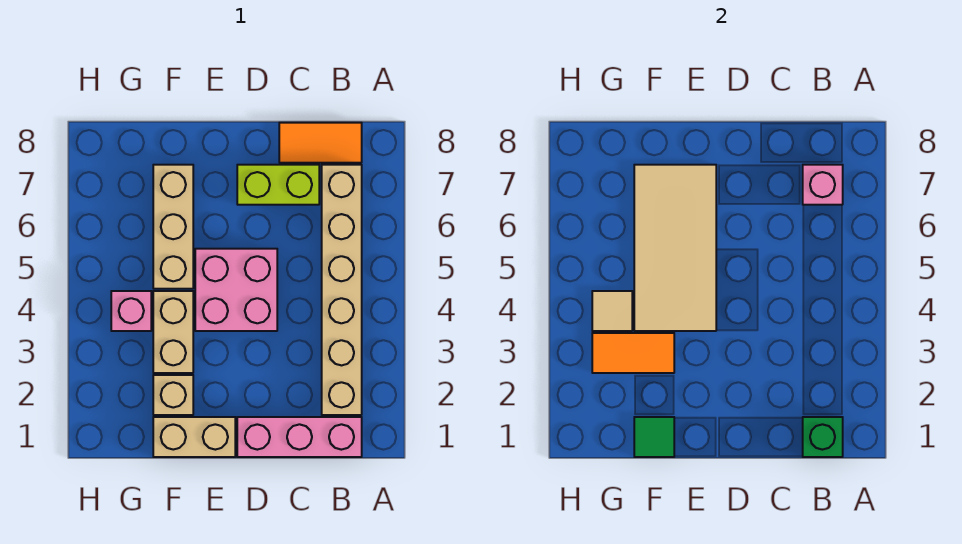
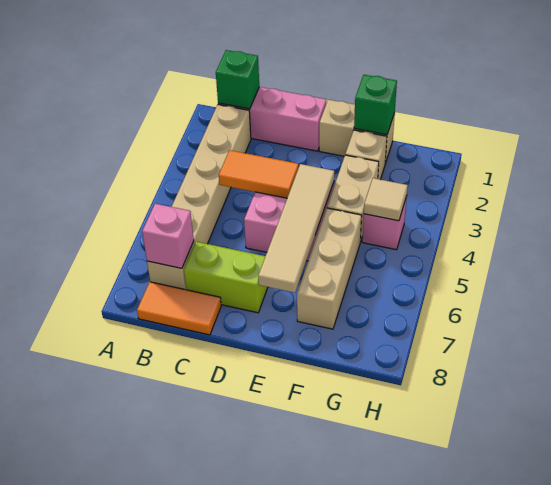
tan 2x4 tile [634,165,716,331] -> tan 1x4 tile [258,164,334,293]
green 1x1 tile [634,417,674,457] -> green 1x1 brick [354,75,397,135]
orange 1x2 tile [592,333,674,373] -> orange 1x2 tile moved to [219,150,298,198]

